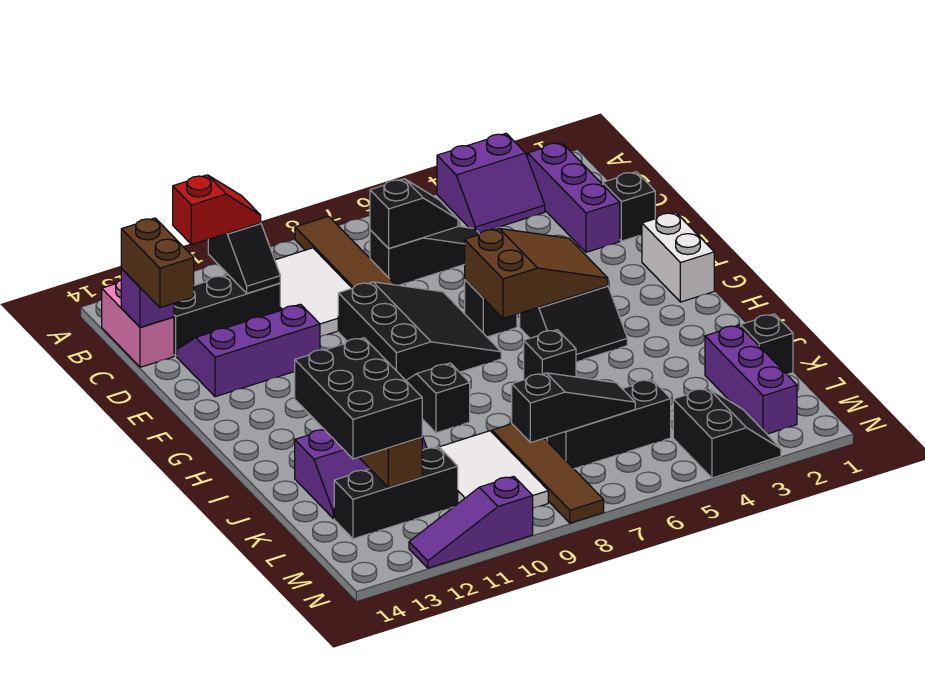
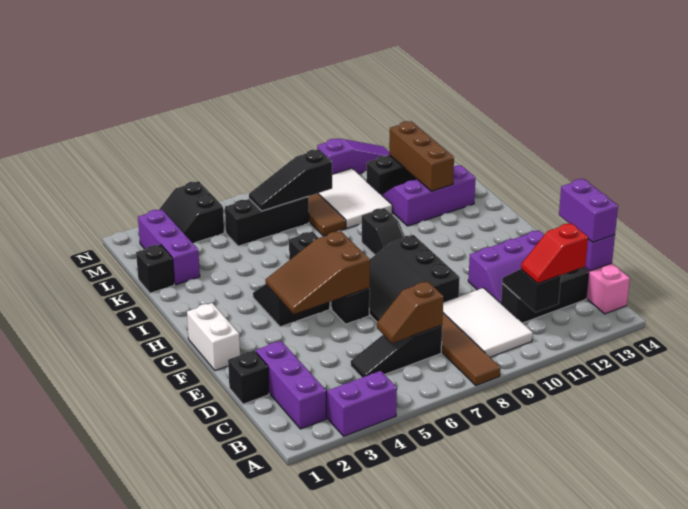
black 1x2 slope [370,179,458,248] -> brown 1x2 slope [377,281,443,343]
brown 1x2 brick [121,218,194,308] -> purple 1x2 brick [559,179,618,242]
black 2x3 brick [295,338,422,459] -> none

